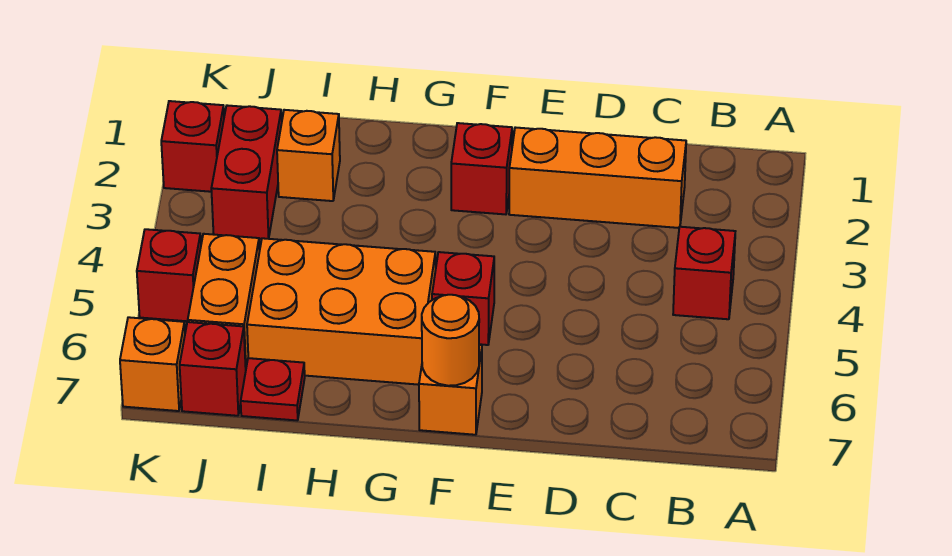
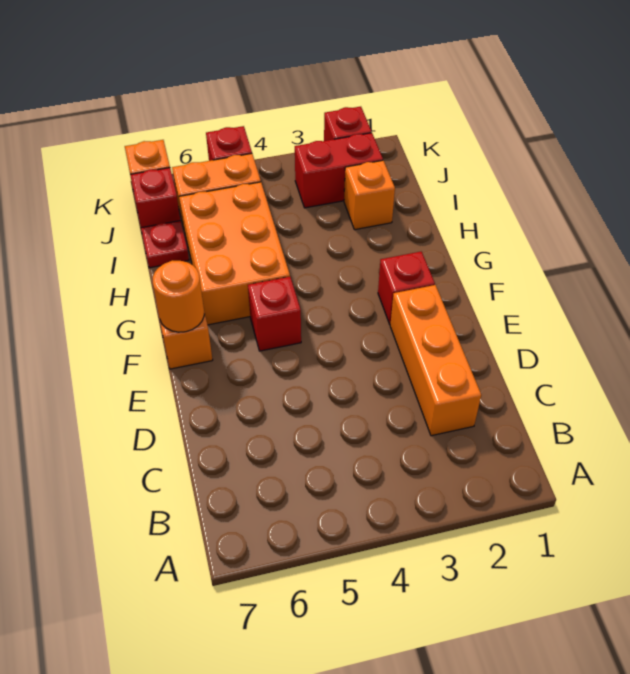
red 1x1 brick [673,227,735,319] -> none

